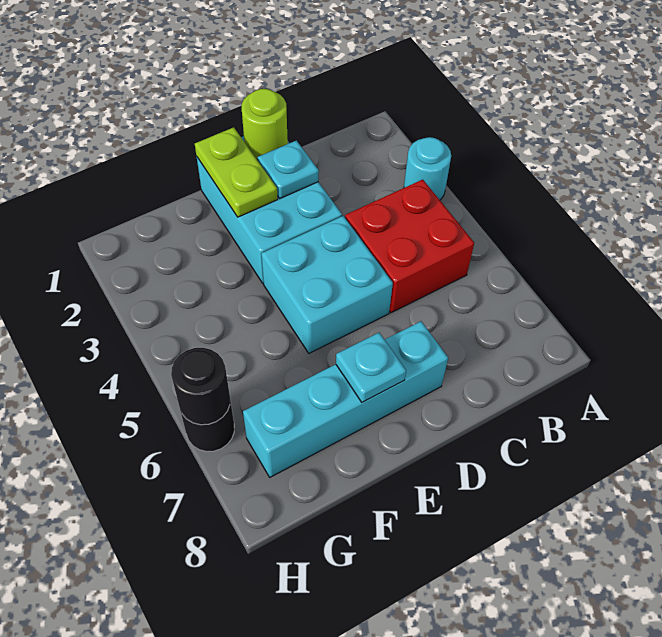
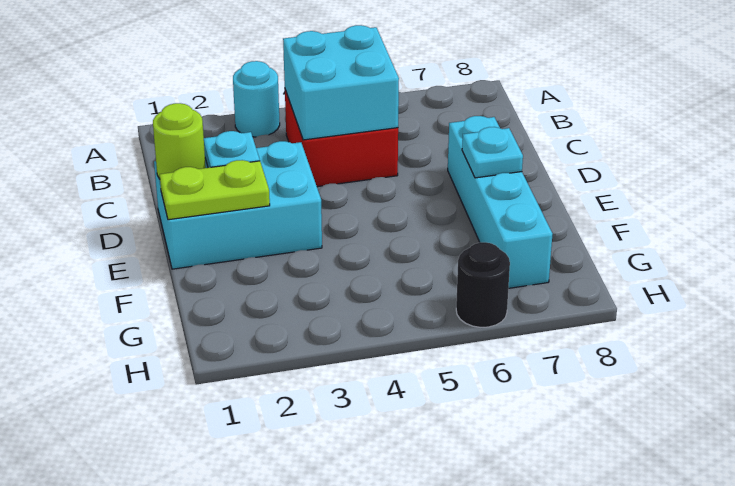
cyan 2x2 brick [261,216,393,353] -> cyan 2x2 brick moved to [283,25,399,140]
black 1x1 round brick [171,348,230,425] -> none

